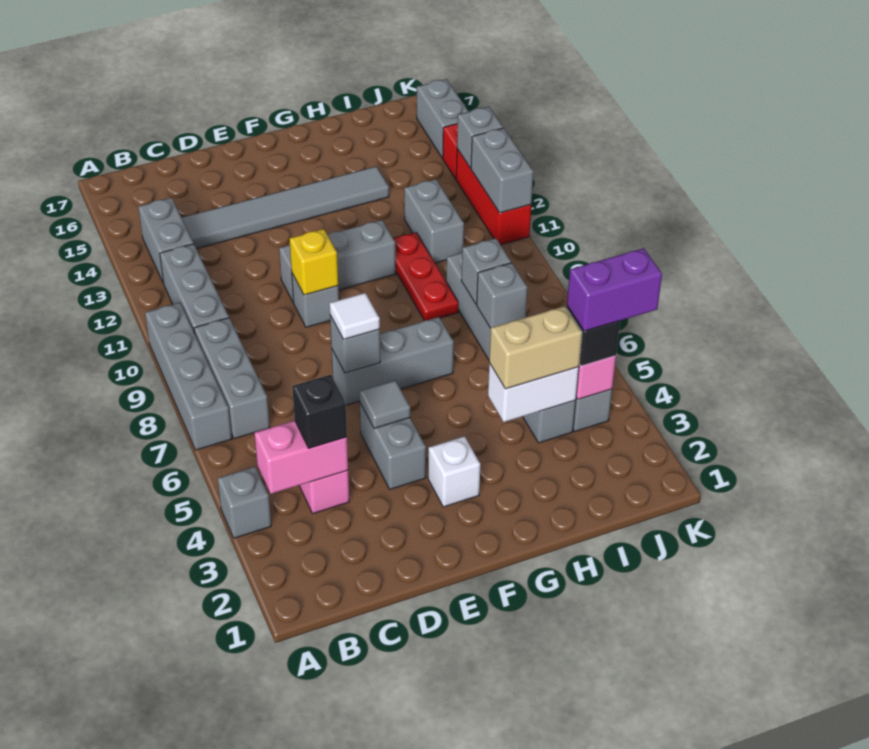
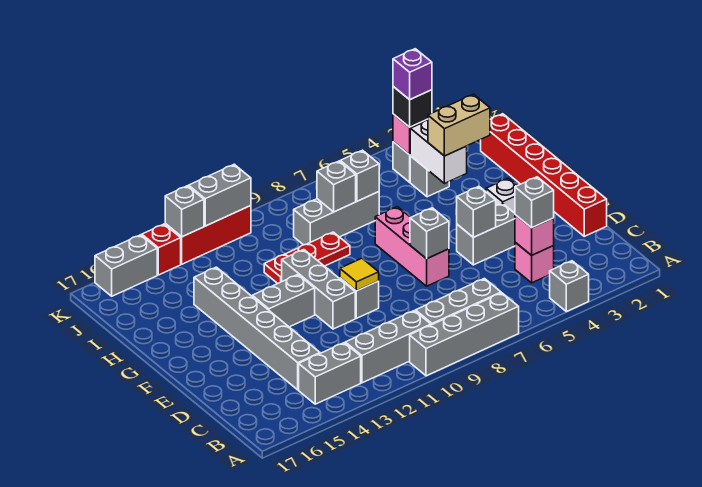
pink 1x2 brick [254,421,348,494] -> pink 1x1 brick [515,215,554,255]
black 1x1 brick [292,375,347,448] -> grey 1x1 brick [515,177,554,228]
grey 1x6 tile [182,166,389,249] -> grey 1x6 brick [194,267,320,390]
none -> red 1x6 brick [481,114,607,236]
grey 1x1 tile [360,381,410,428] -> grey 1x1 brick [457,186,496,237]
grey 1x3 brick [332,317,454,405] -> pink 1x3 brick [375,207,449,286]
white 1x1 tile [330,293,380,339] -> none
yellow 1x1 brick [290,229,338,295] -> yellow 1x1 tile [340,258,379,291]
tan 1x2 brick [489,306,582,389] -> tan 1x2 brick turned to [428,94,490,156]
grey 1x2 brick [404,179,464,263] -> grey 1x2 brick moved to [252,275,315,327]
purple 1x2 brick [567,248,662,331] -> purple 1x1 brick [393,49,432,100]

